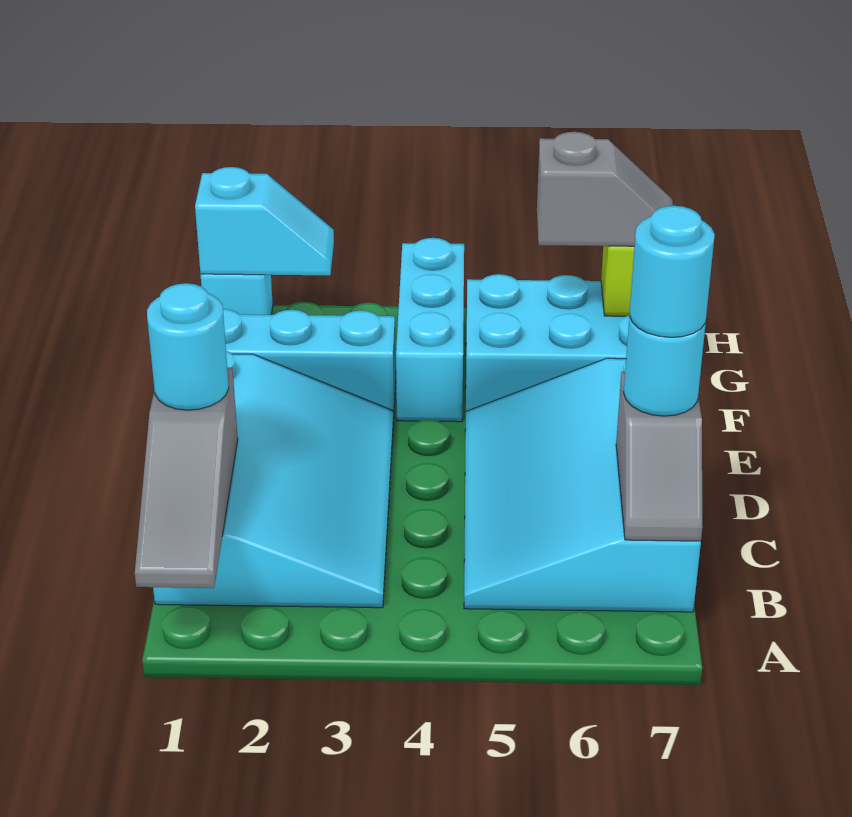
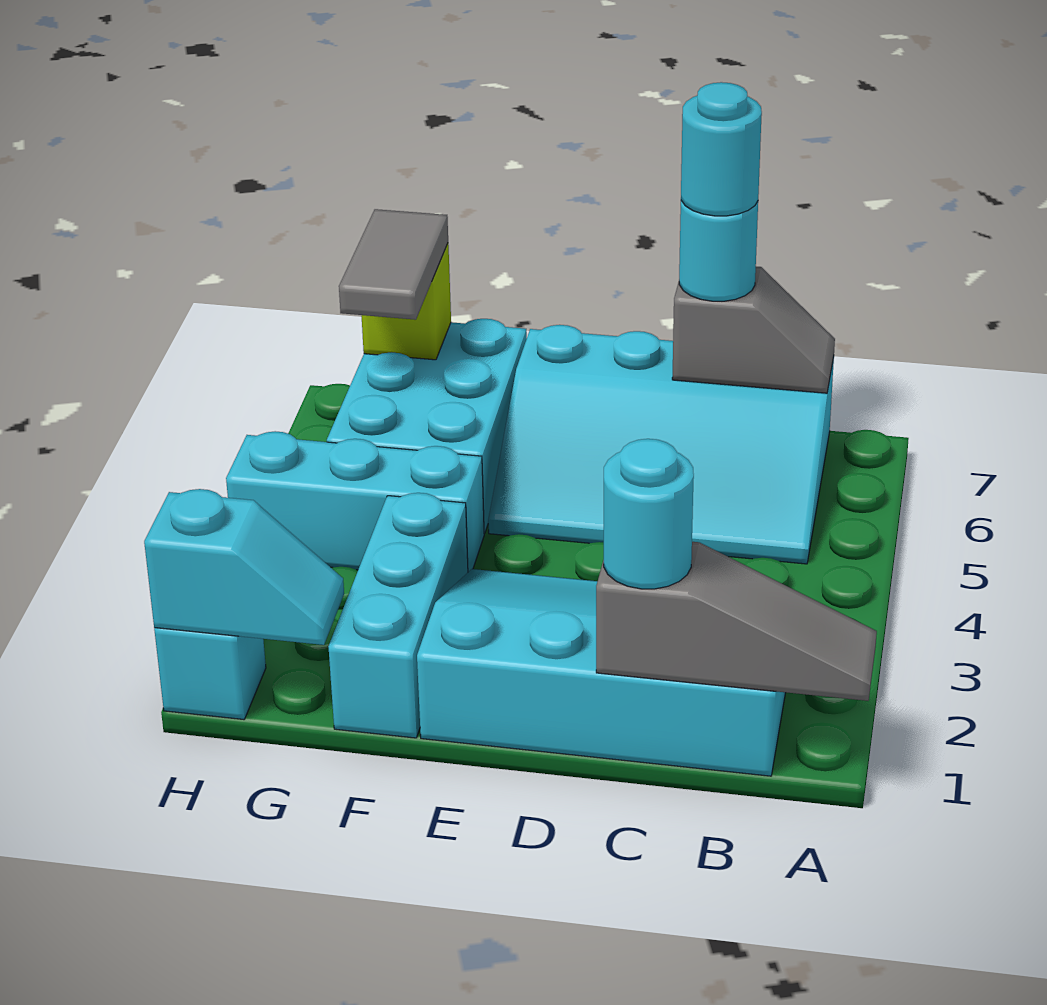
grey 1x2 slope [537,132,673,246] -> grey 1x2 tile [339,209,448,320]
cyan 1x2 slope [195,167,334,275] -> cyan 1x2 slope turned to [144,489,344,645]

